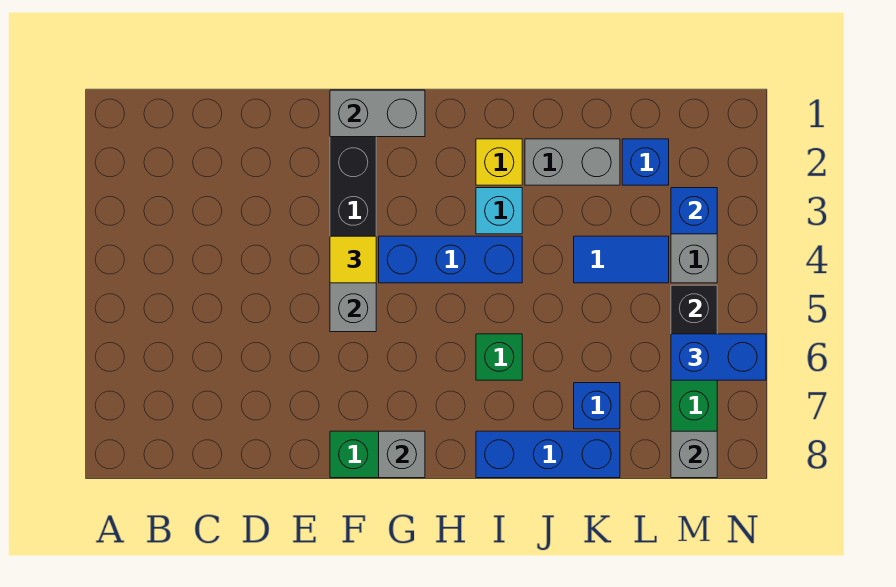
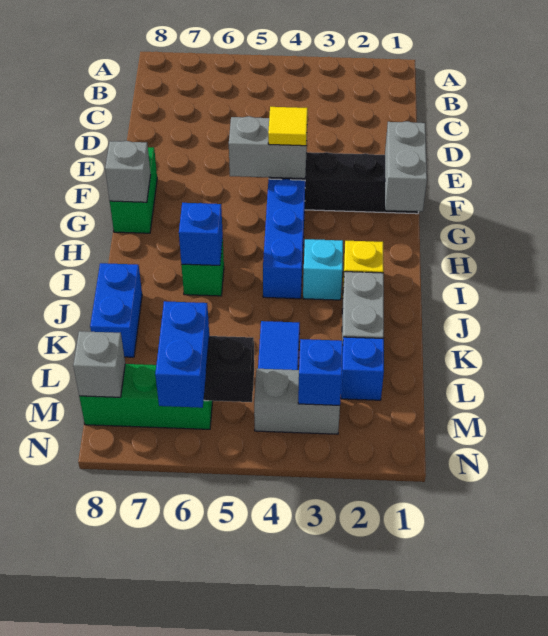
blue 1x3 brick [476,431,620,478] -> blue 1x2 brick [90,263,142,357]
blue 1x1 brick [574,383,620,429] -> blue 1x1 brick moved to [179,203,223,265]

